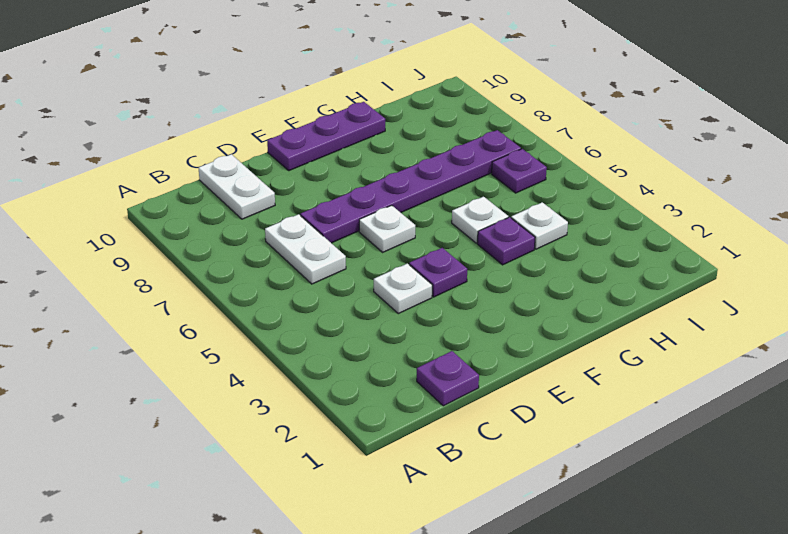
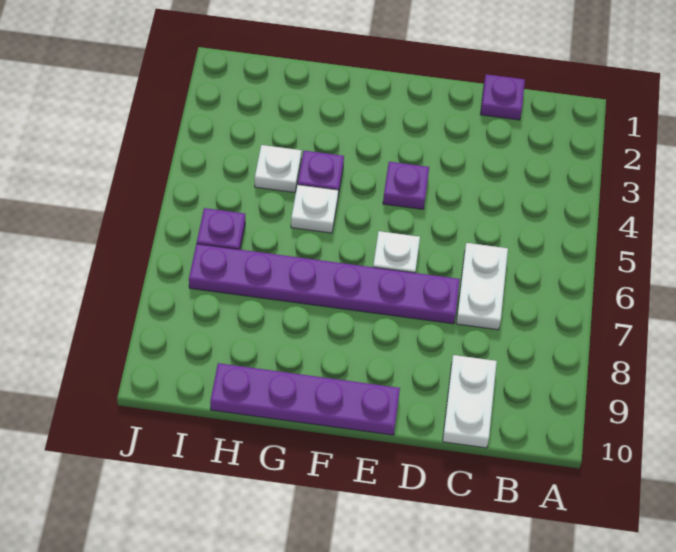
white 1x1 plate [374,264,432,314] -> none
purple 1x3 plate [267,102,385,171] -> purple 1x4 plate [210,363,400,435]

